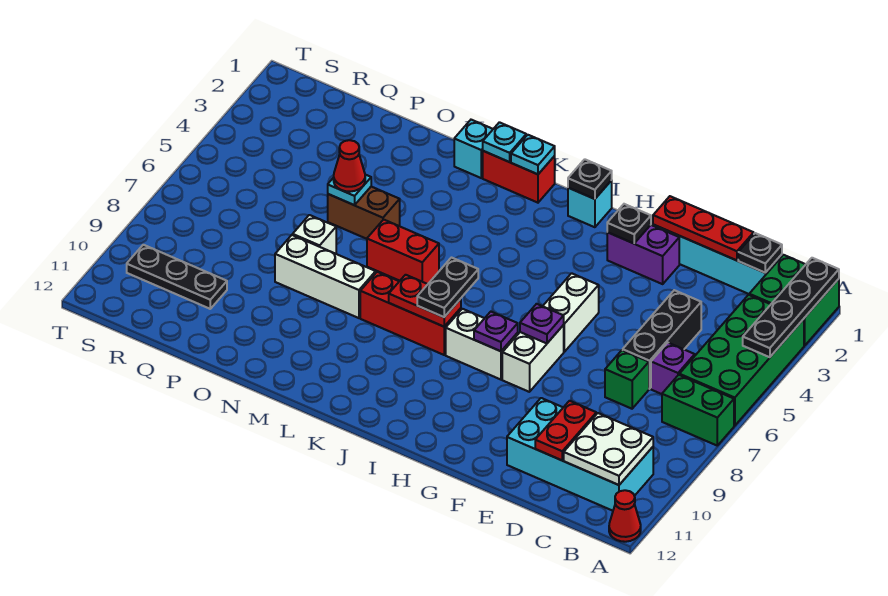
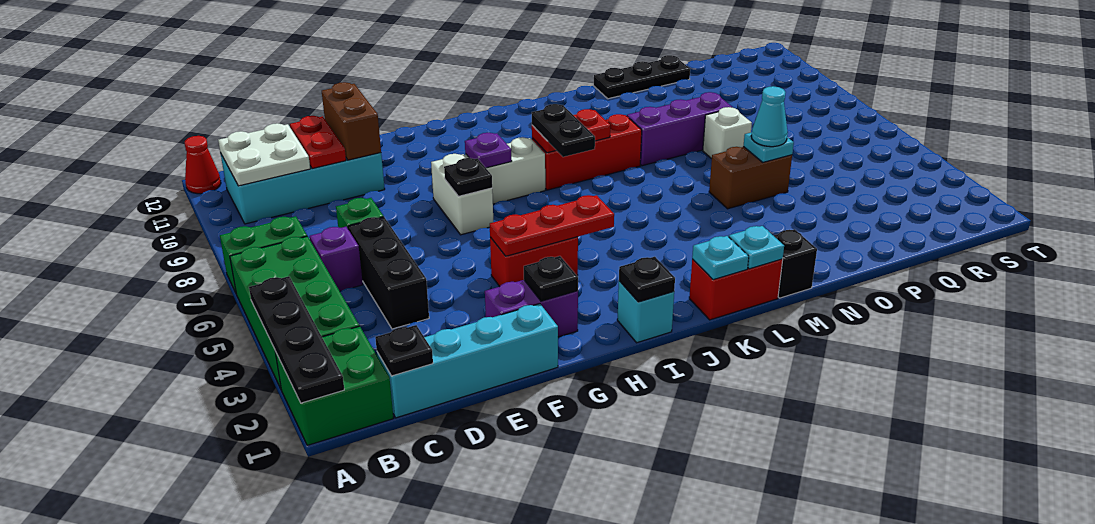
red 1x3 plate [653,196,754,260] -> red 1x3 plate moved to [490,195,614,256]
none -> brown 1x2 brick [322,82,381,160]
white 1x2 brick [543,273,599,352] -> none
purple 1x1 plate [520,304,564,343] -> black 1x1 plate [444,158,492,196]
red 1x2 brick [367,220,439,284] -> red 1x2 brick moved to [490,237,578,287]
cyan 1x1 brick [454,120,493,178] -> black 1x1 brick [773,229,817,298]
white 1x3 brick [275,235,376,318] -> purple 1x3 brick [627,92,733,166]
red 1x1 cone [334,140,365,192] -> cyan 1x1 cone [751,86,788,147]
black 1x3 plate [127,245,227,309] -> black 1x3 plate moved to [594,55,690,99]

